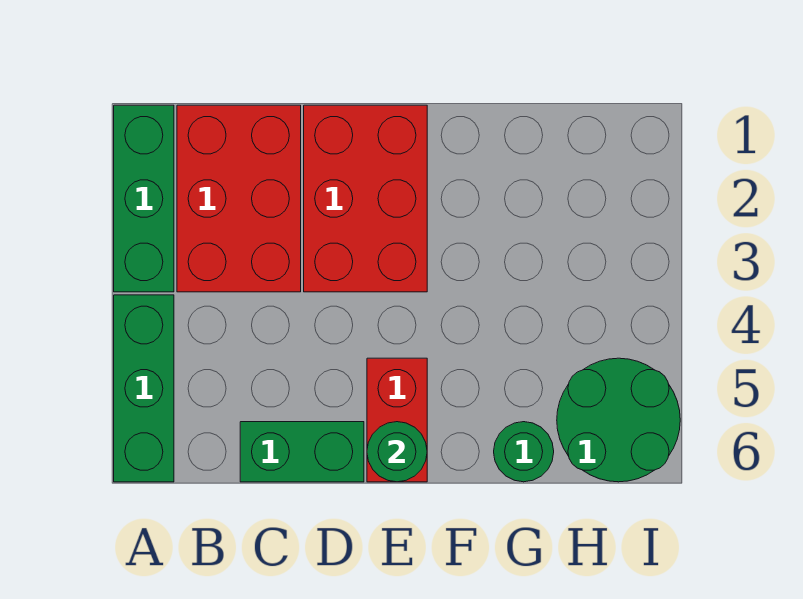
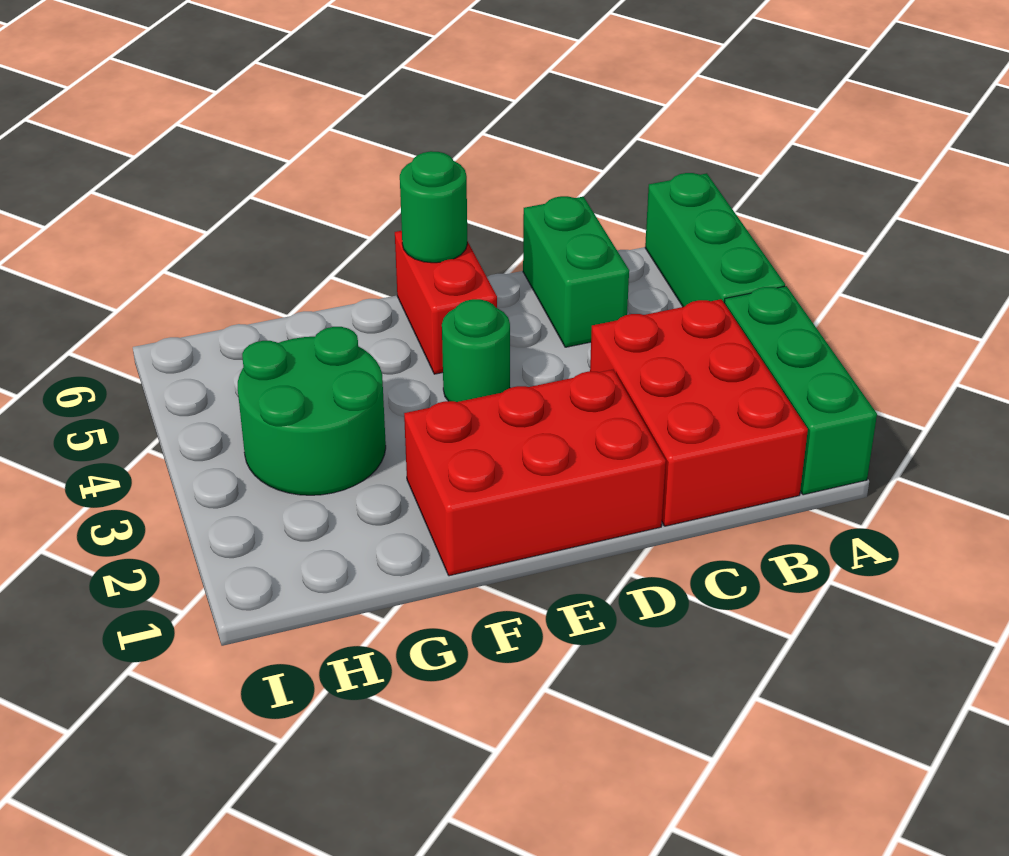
green 1x2 brick [240,422,364,482] -> green 1x2 brick turned to [523,196,629,347]
red 2x3 brick [304,105,427,292] -> red 2x3 brick turned to [404,370,666,576]
green 1x1 round brick [494,422,554,482] -> green 1x1 round brick moved to [442,299,510,402]
green 2x2 round brick [557,358,680,482] -> green 2x2 round brick moved to [238,327,386,495]

